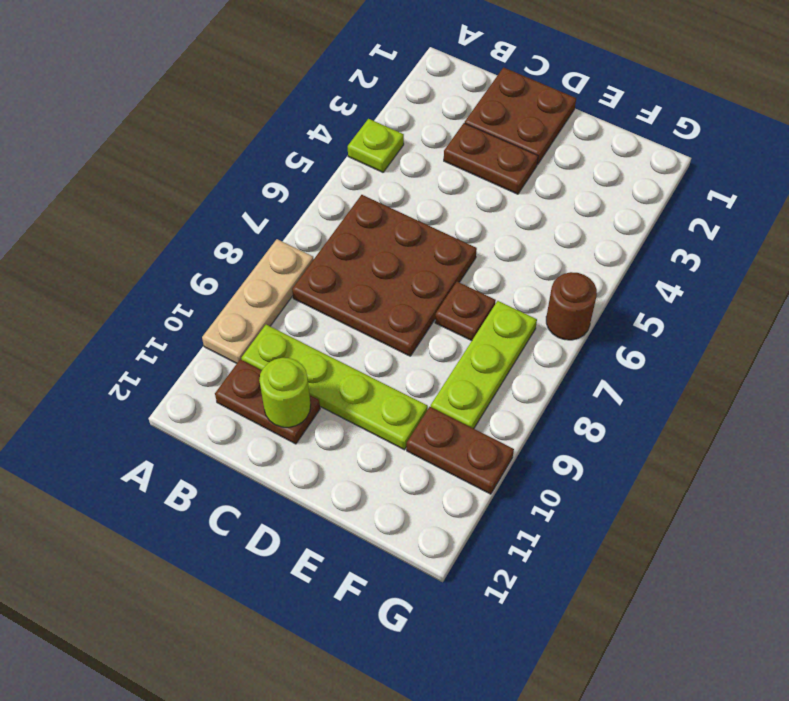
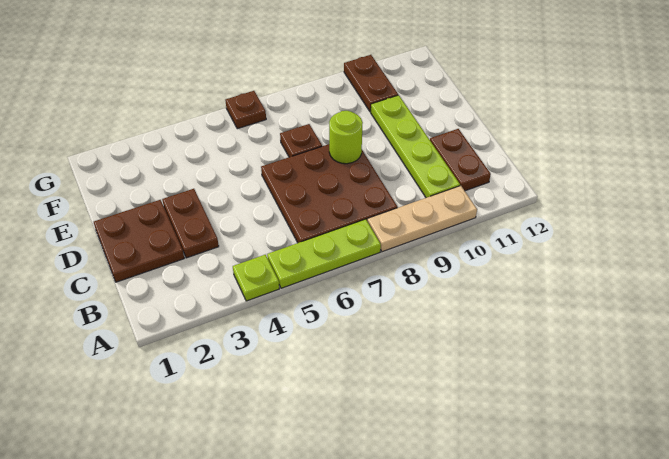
lime 1x1 round brick [259,358,311,427] -> lime 1x1 round brick moved to [329,111,363,164]
lime 1x3 plate [431,301,537,429] -> lime 1x3 plate moved to [267,219,381,288]
brown 1x1 round brick [546,272,597,340] -> brown 1x1 plate [225,91,266,129]

